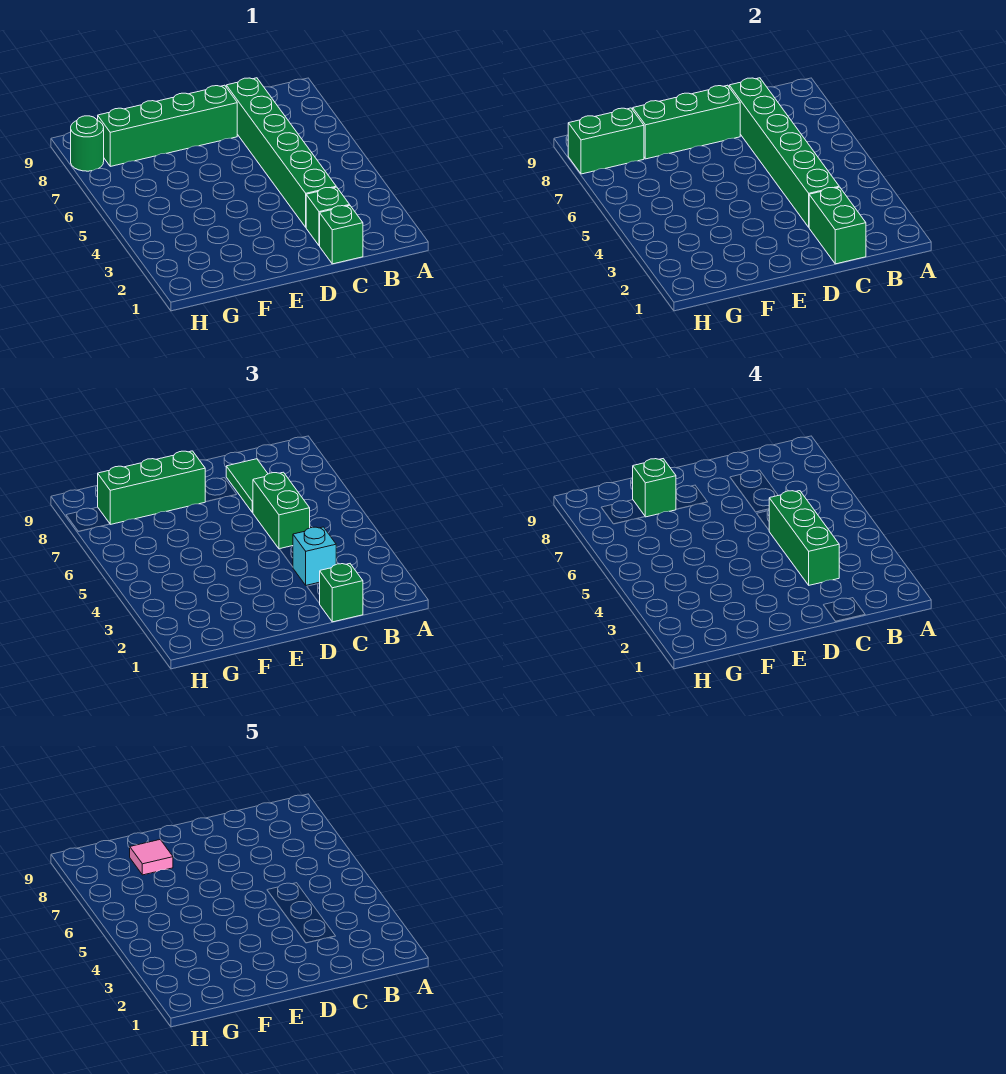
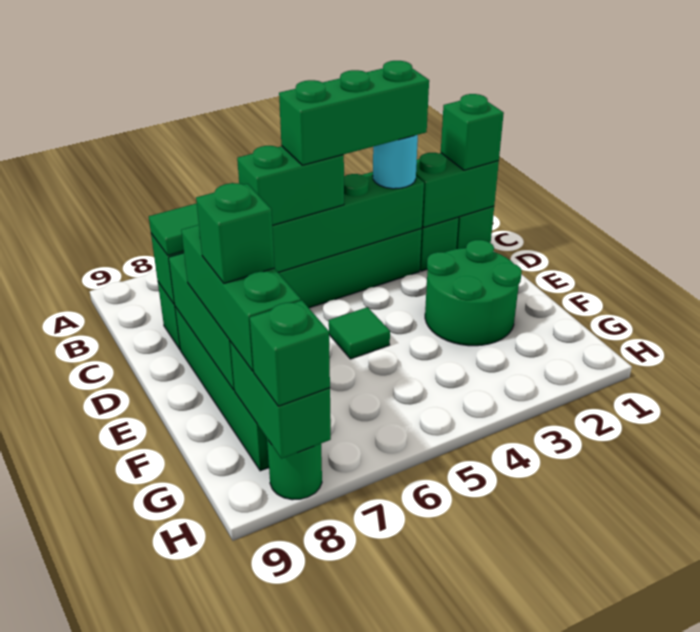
cyan 1x1 brick [293,527,336,585] -> cyan 1x1 round brick [373,135,418,189]
none -> green 2x2 round brick [425,240,522,346]
none -> green 1x1 tile [329,307,390,359]
pink 1x1 tile [130,840,173,875] -> none
none -> green 1x1 brick [250,300,330,406]

